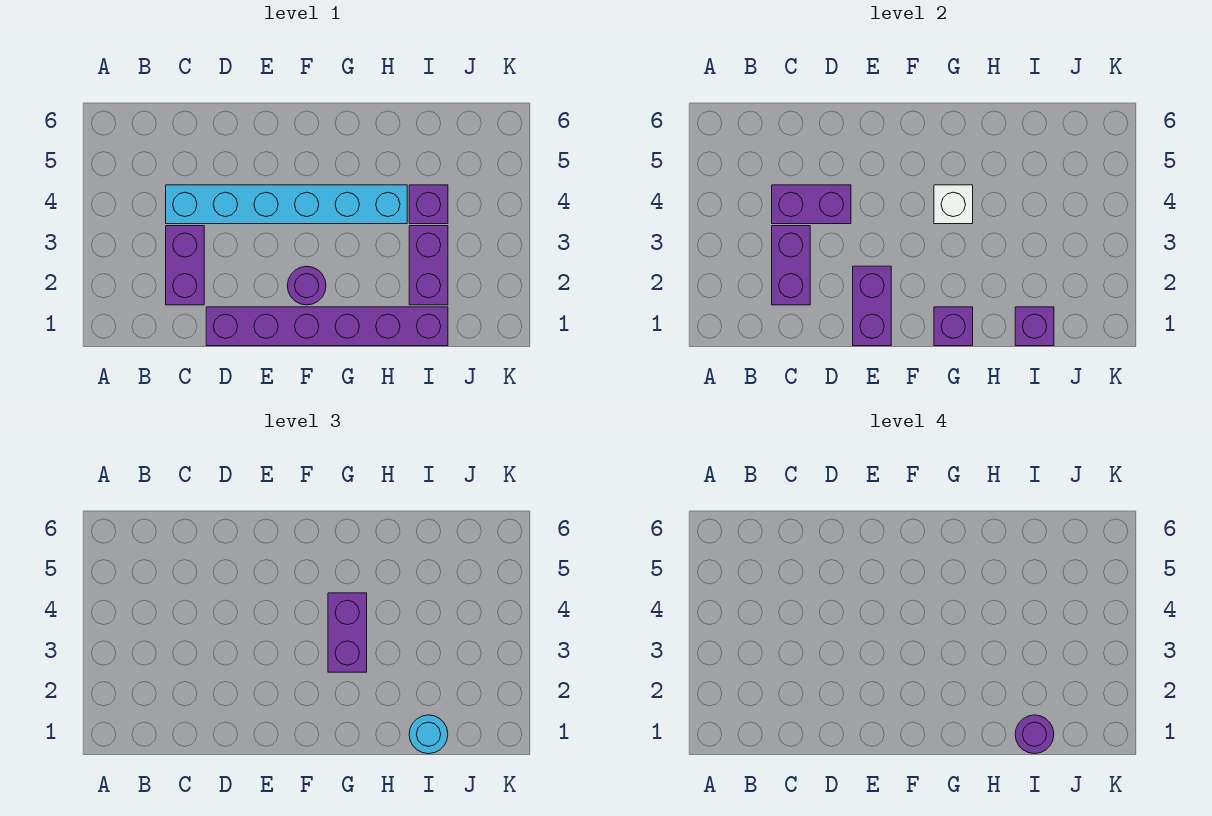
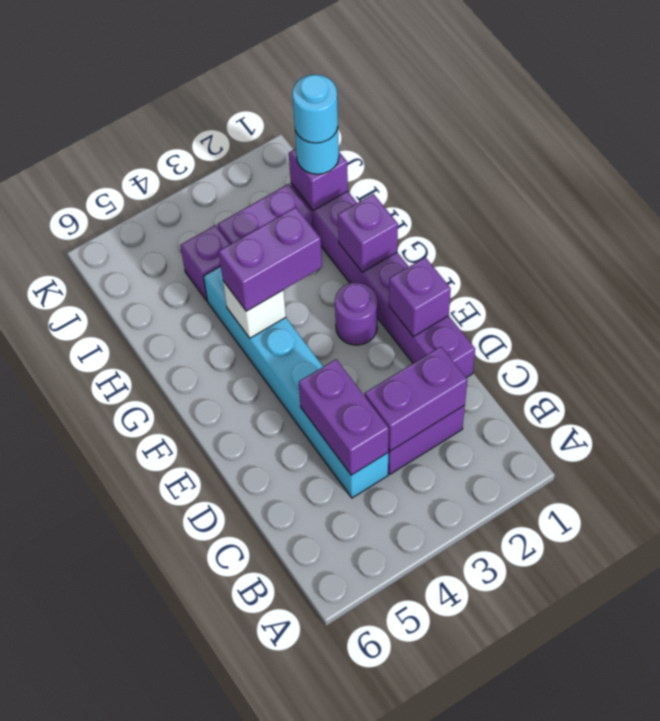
purple 1x2 brick [853,266,891,346] -> purple 1x1 brick [389,257,451,337]
purple 1x1 round brick [1015,715,1054,754] -> cyan 1x1 round brick [292,74,338,143]

